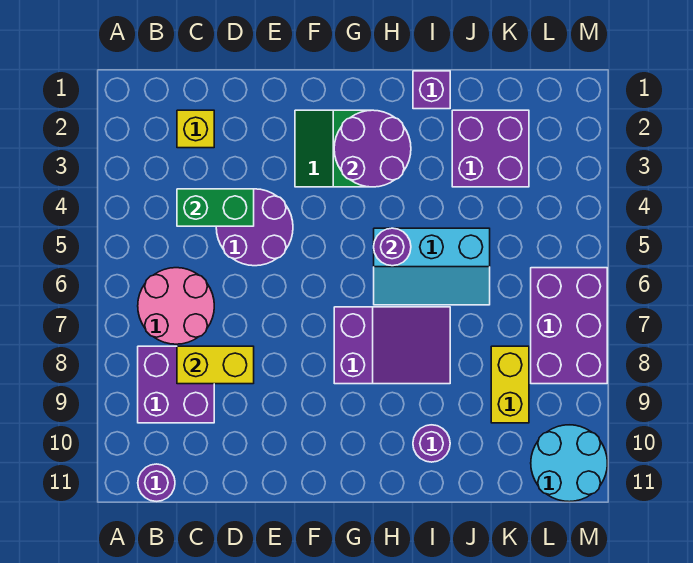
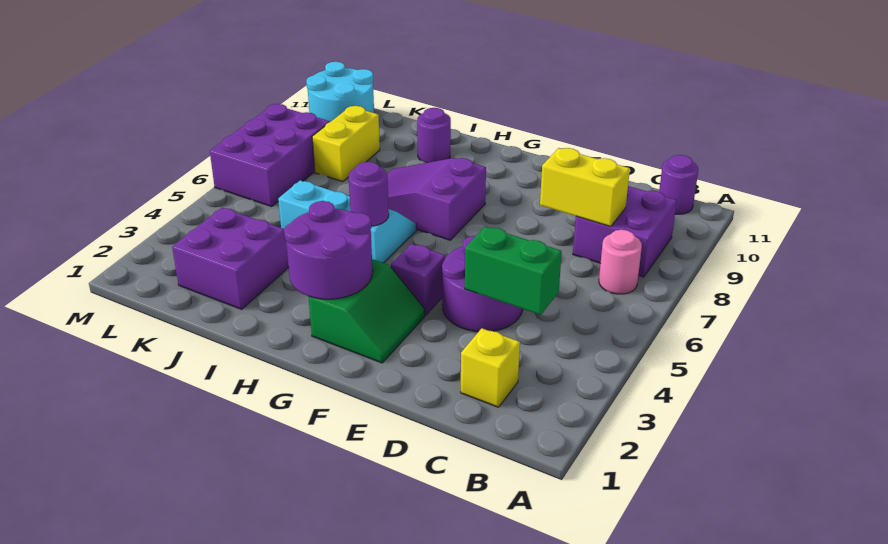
pink 2x2 round brick [138,268,214,344] -> pink 1x1 round brick [599,230,642,294]
purple 1x1 brick [413,71,450,109] -> purple 1x1 brick moved to [391,244,445,315]

